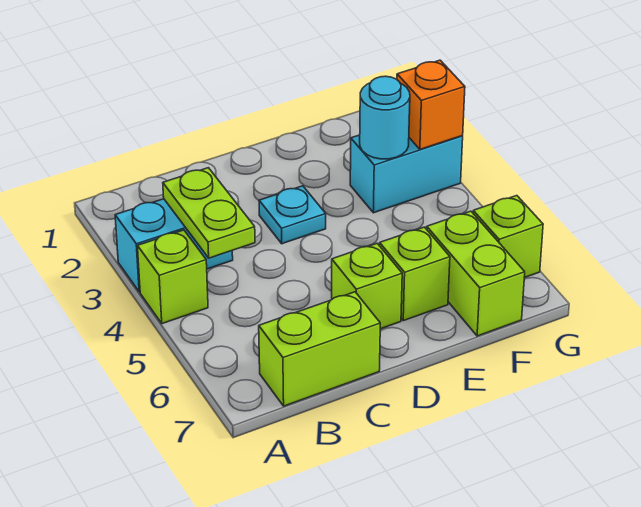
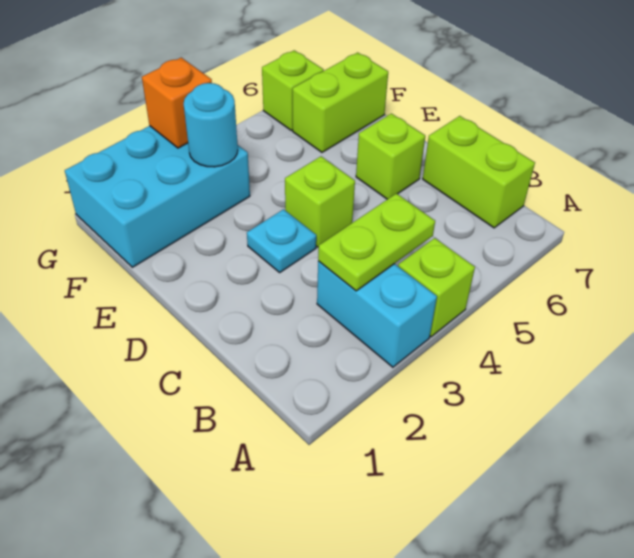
lime 1x1 brick [380,227,450,321] -> lime 1x1 brick moved to [285,156,355,247]
cyan 1x2 brick [350,135,463,213] -> cyan 2x3 brick [65,126,250,267]

